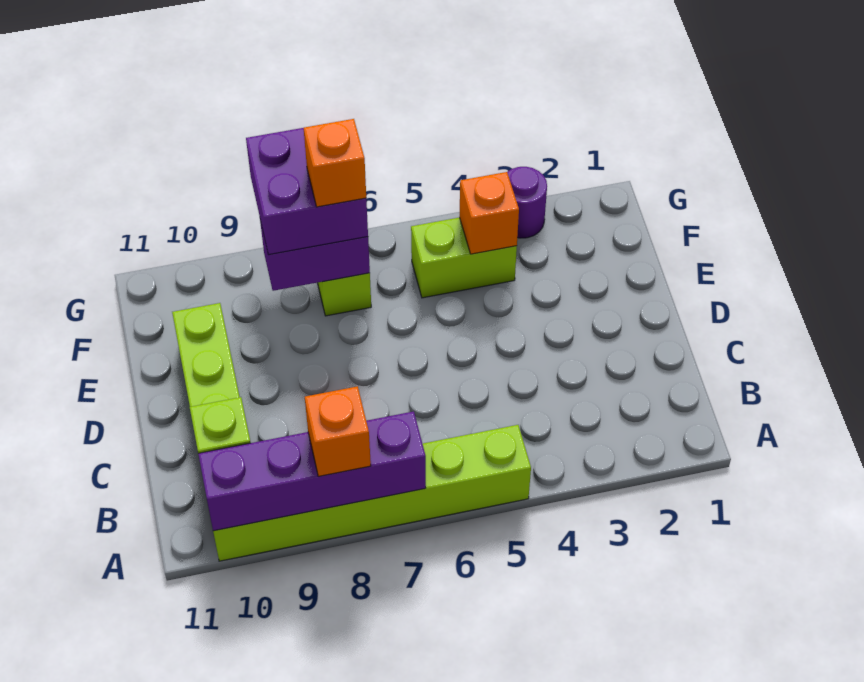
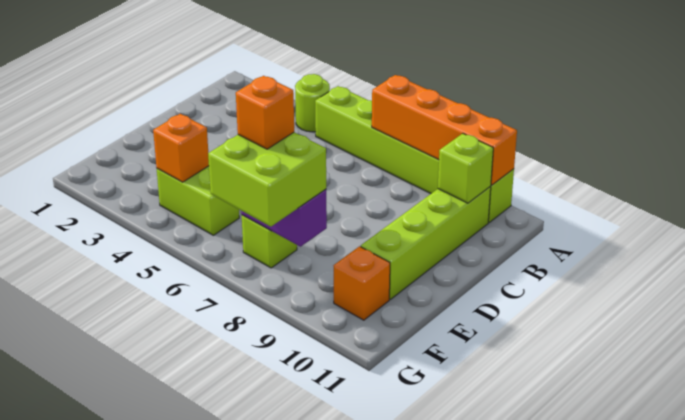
none -> lime 1x1 round brick [295,74,330,132]
purple 1x4 brick [198,411,426,531] -> orange 1x4 brick [372,75,517,185]
orange 1x1 brick [305,386,371,476] -> orange 1x1 brick moved to [333,246,390,320]
purple 2x2 brick [246,128,368,255] -> lime 2x2 brick [208,132,326,227]
purple 1x1 round brick [507,167,547,238] -> none

